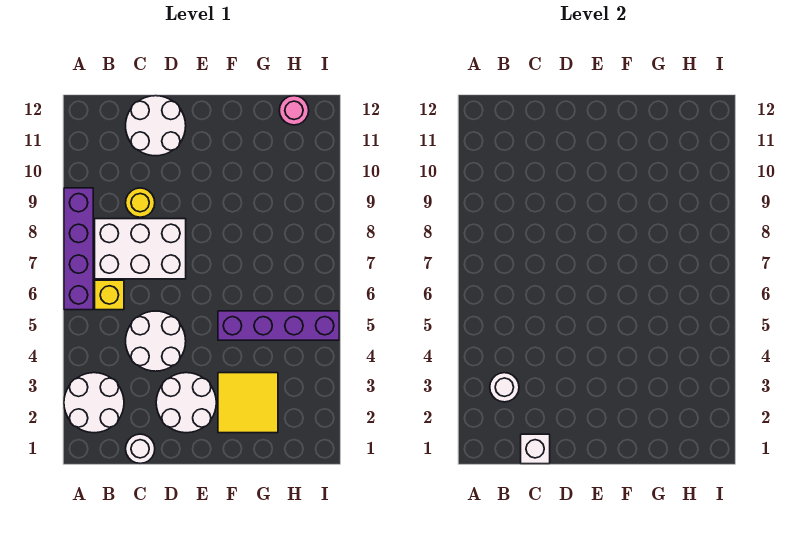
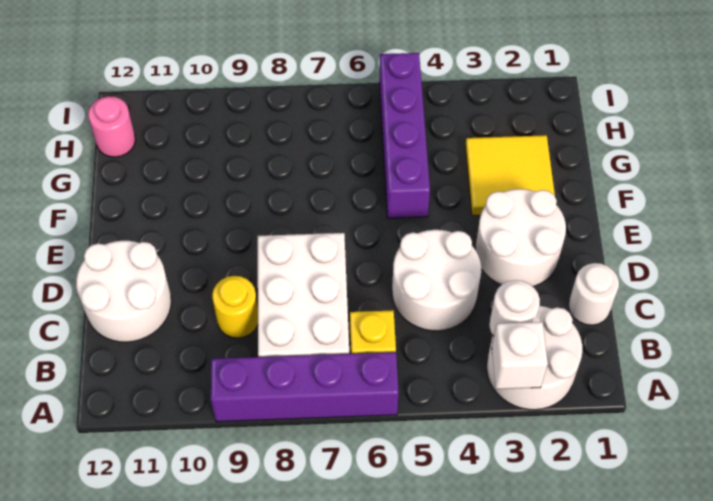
white 1x1 brick [521,434,550,464] -> white 1x1 brick moved to [492,322,548,389]

